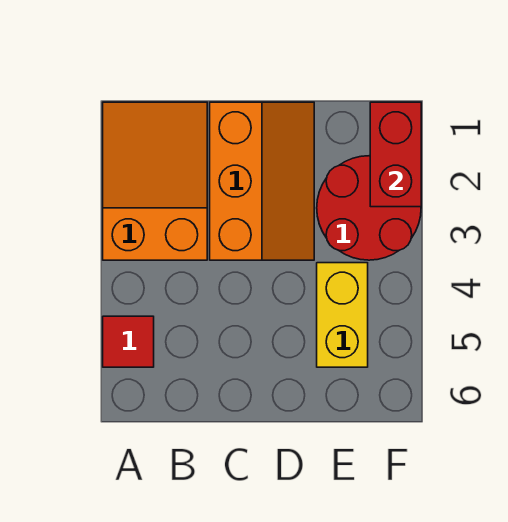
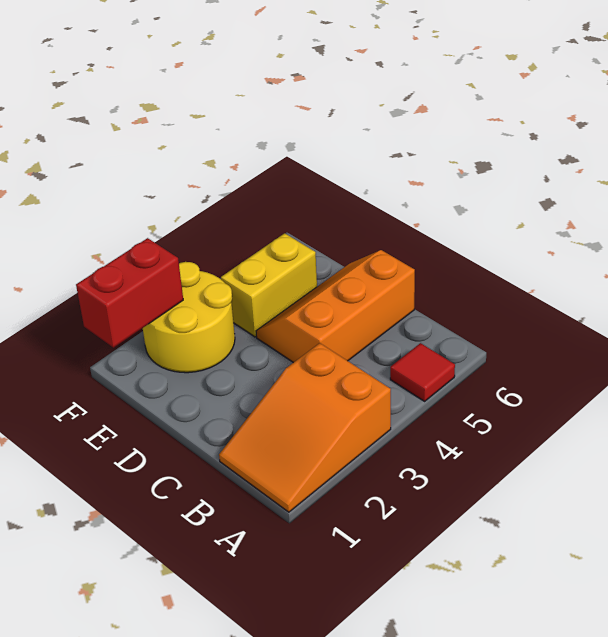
orange 2x3 slope [210,102,314,260] -> orange 2x3 slope moved to [256,250,415,363]
red 2x2 round brick [317,156,421,260] -> yellow 2x2 round brick [143,262,235,373]

